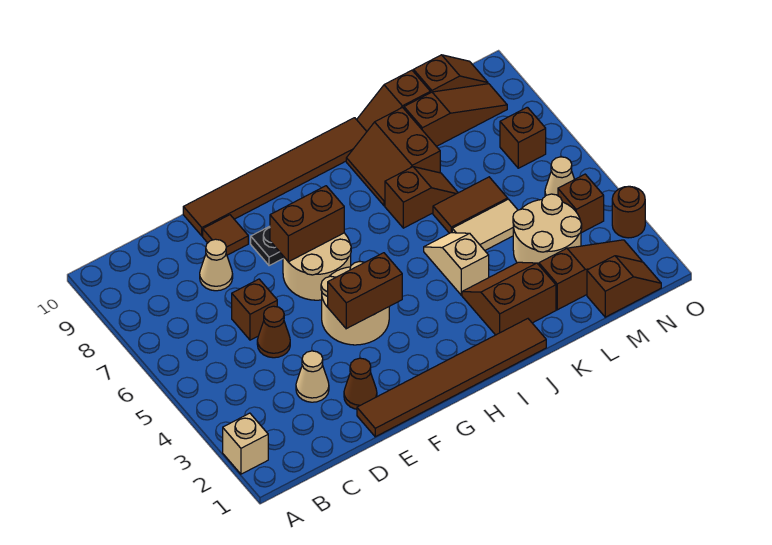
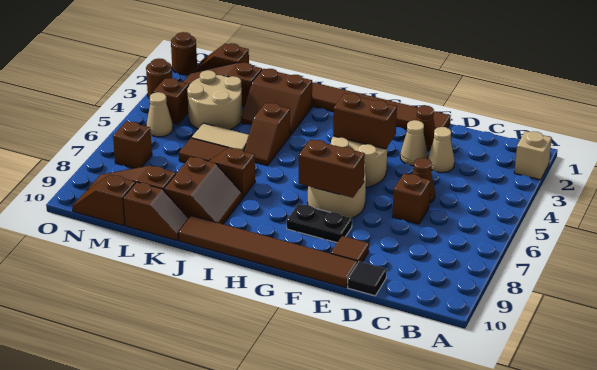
tan 1x1 cone [200,239,233,291] -> tan 1x1 cone moved to [400,120,428,166]
none -> black 1x1 tile [348,261,387,296]
tan 1x2 slope [424,233,489,295] -> brown 1x2 slope [244,103,290,166]
none -> brown 1x1 round brick [171,32,197,75]

